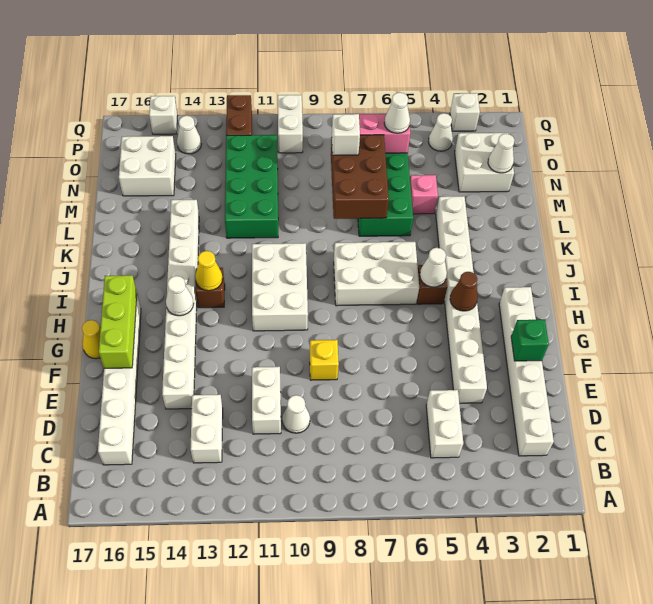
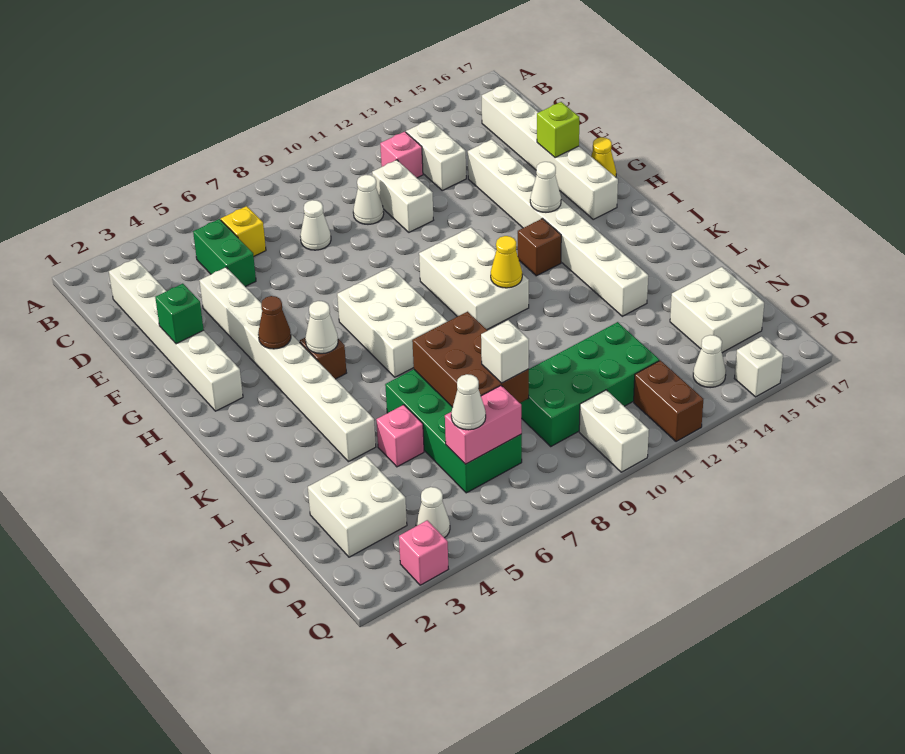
white 1x2 brick [426,390,463,458] -> green 1x2 brick [193,219,256,287]
none -> pink 1x1 brick [380,132,423,178]
yellow 1x1 brick [310,340,339,380] -> yellow 1x1 brick moved to [221,206,266,256]
lime 1x3 brick [99,275,137,368] -> lime 1x1 brick [537,102,579,158]
white 2x3 brick [334,242,419,306] -> white 2x3 brick turned to [337,267,447,377]
yellow 1x1 cone [195,251,223,291] -> yellow 1x1 cone moved to [491,236,522,288]
green 2x4 brick [225,135,278,238] -> green 2x4 brick turned to [520,322,659,446]
white 1x1 cone [488,134,514,173] -> white 1x1 cone moved to [300,200,331,250]
white 1x1 brick [450,93,480,131] -> pink 1x1 brick [399,520,448,585]

